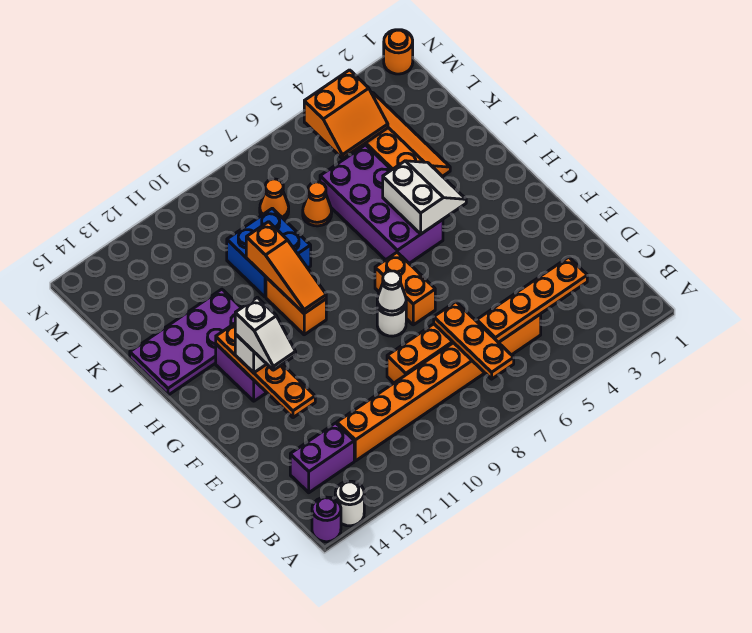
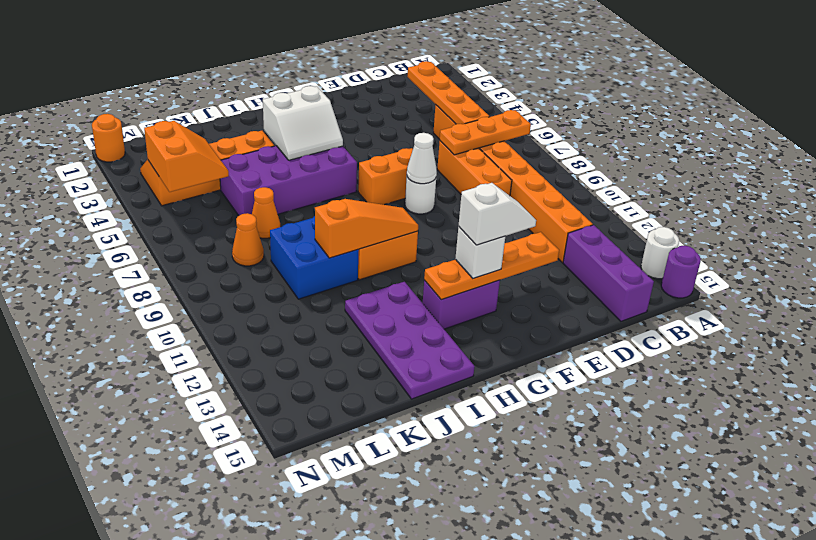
purple 1x2 brick [290,423,354,493] -> purple 1x3 brick [563,225,654,321]
white 2x2 slope [383,161,466,234] -> white 2x2 slope turned to [263,86,343,160]

